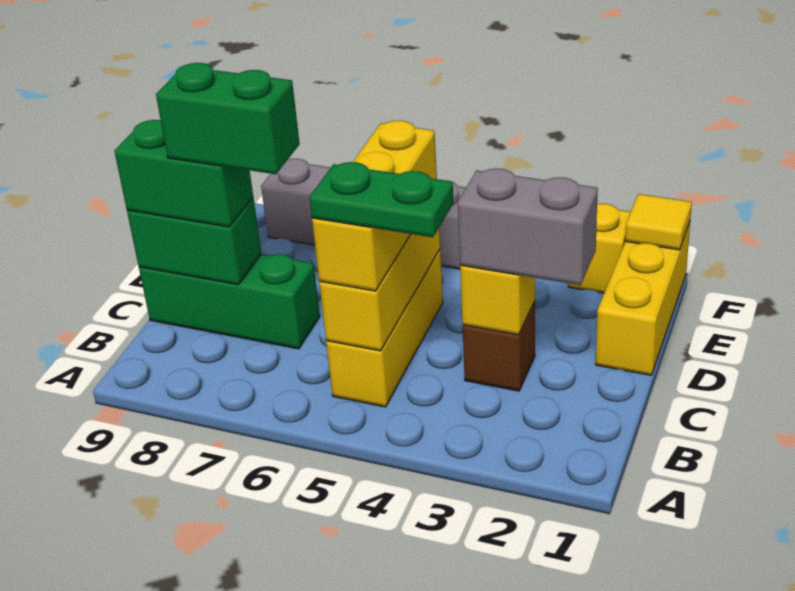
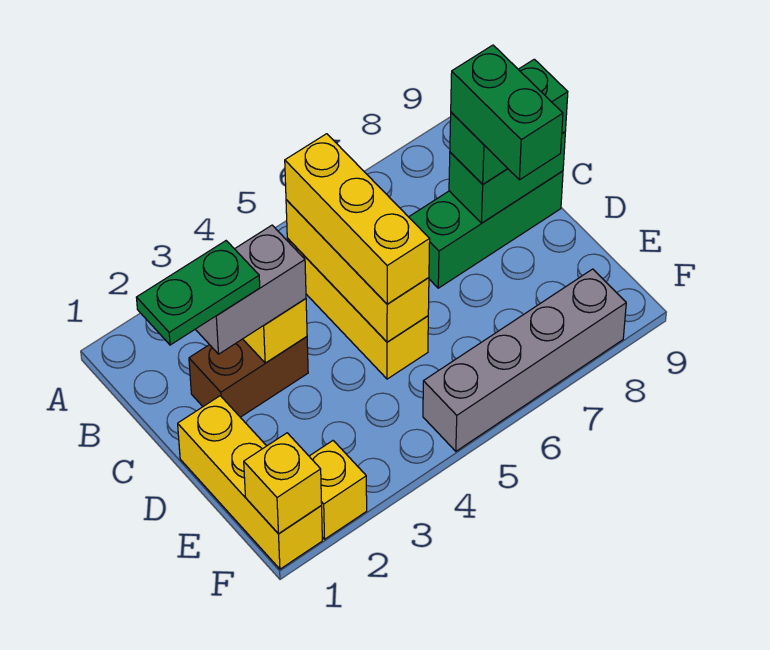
green 1x2 plate [310,162,453,237] -> green 1x2 plate moved to [136,241,260,345]
brown 1x1 brick [463,301,535,391] -> brown 1x2 brick [189,337,308,417]
green 1x2 brick [156,63,300,174] -> green 1x2 brick turned to [451,45,563,180]
yellow 1x1 tile [625,194,692,250] -> yellow 1x1 brick [244,433,322,534]

